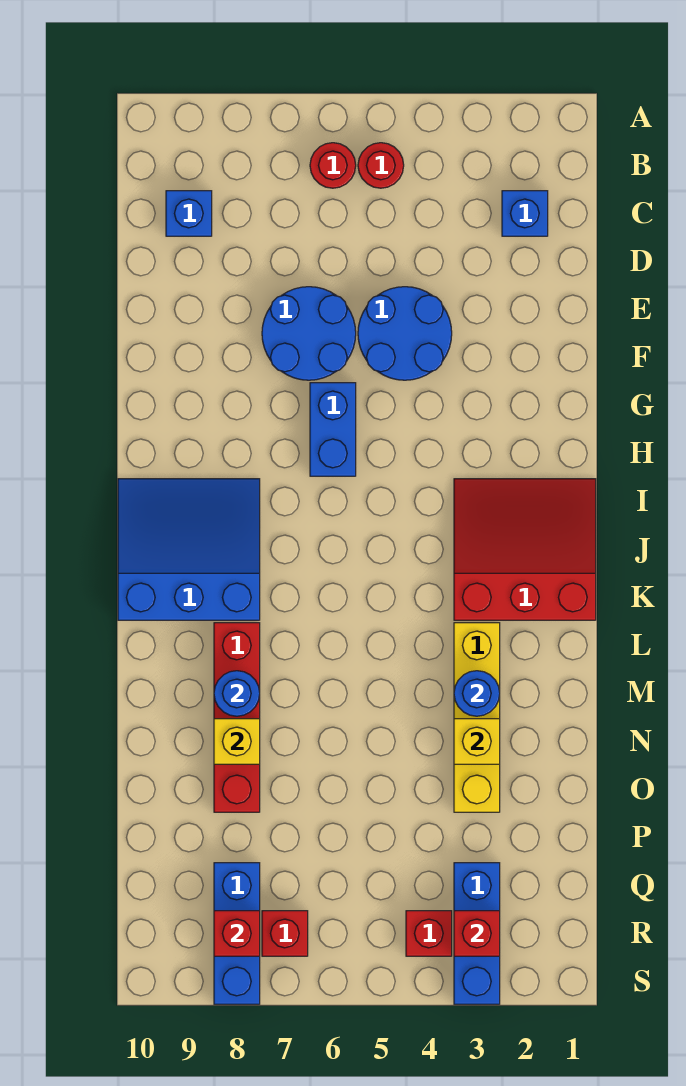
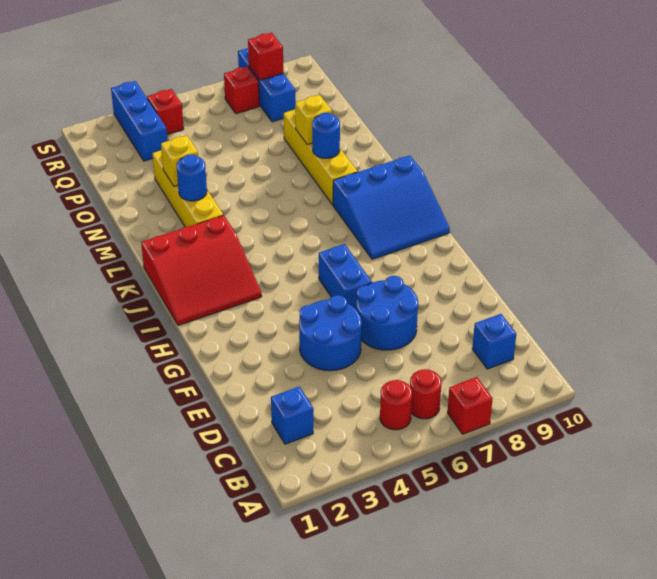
red 1x4 brick [214,623,260,812] -> yellow 1x4 brick [284,109,358,205]
red 1x1 brick [454,911,500,956] -> red 1x1 brick moved to [447,377,493,434]

